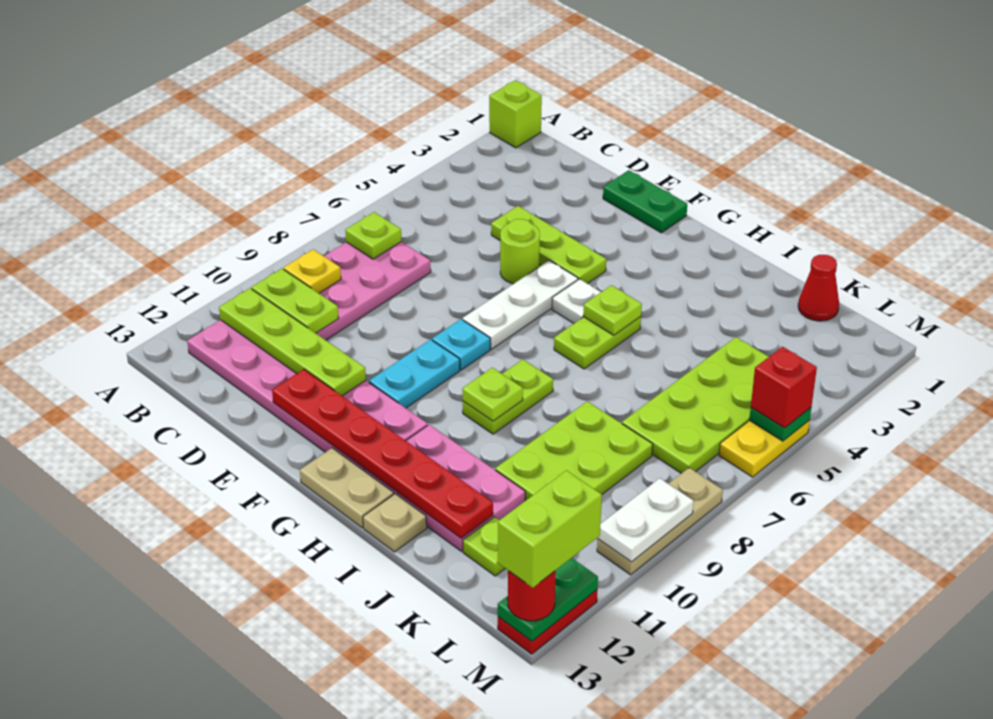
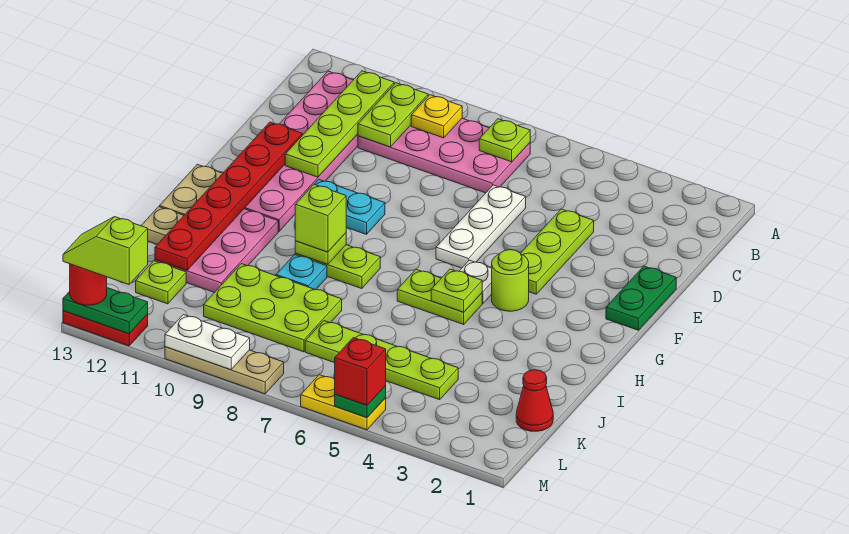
lime 1x1 brick [489,80,542,148] -> lime 1x1 brick moved to [295,184,346,252]
lime 1x1 round brick [500,219,540,284] -> lime 1x1 round brick moved to [492,250,529,311]
white 1x3 plate [463,260,578,349] -> white 1x3 plate turned to [436,185,526,268]
cyan 1x1 plate [432,319,490,370] -> cyan 1x1 plate moved to [276,255,327,290]
lime 2x4 plate [622,337,769,473] -> lime 1x4 plate [305,321,458,400]
lime 1x2 brick [498,470,602,588] -> lime 1x2 slope [63,217,148,284]

